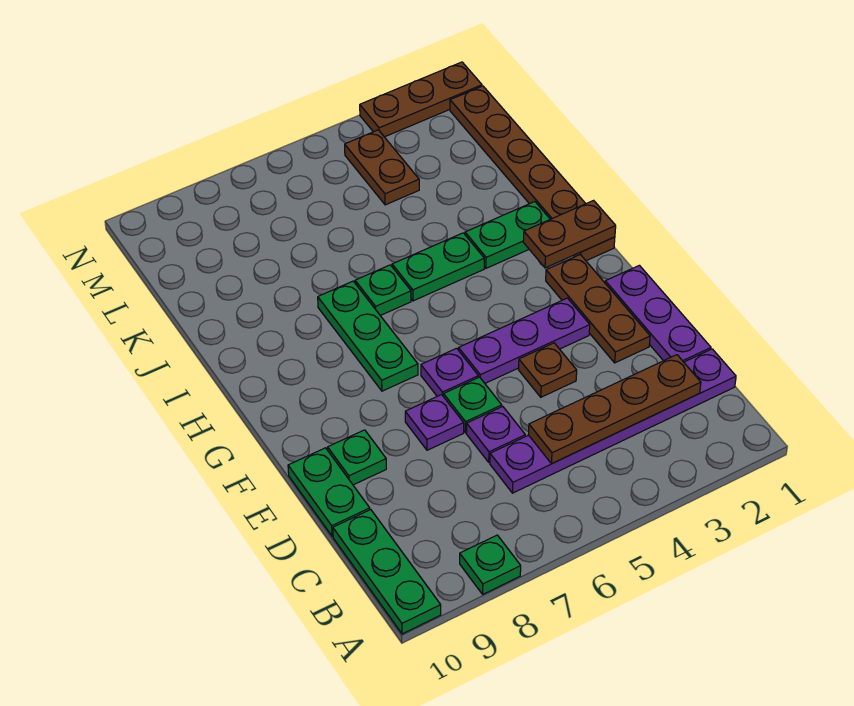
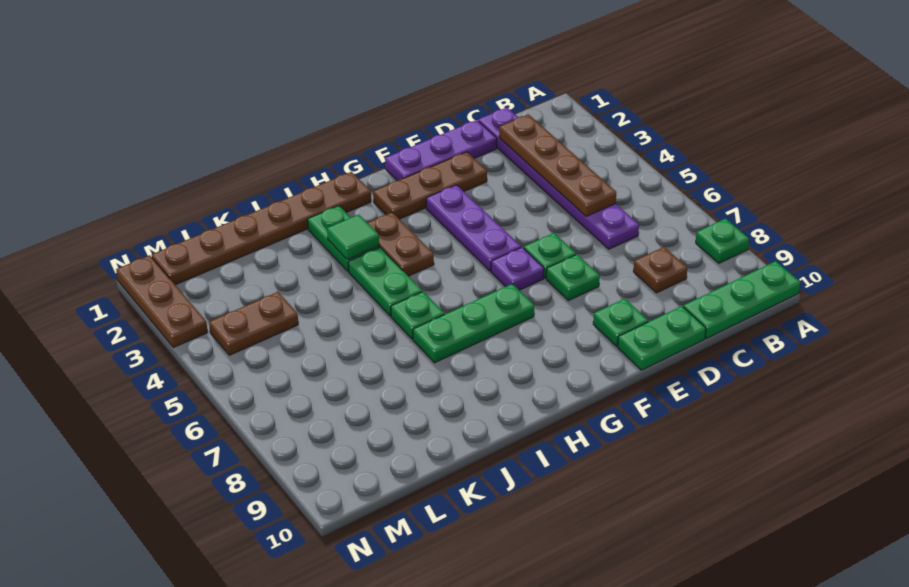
purple 1x1 plate [466,407,525,462] -> none
brown 1x1 plate [519,343,577,397] -> brown 1x1 plate moved to [633,247,687,293]
purple 1x1 plate [405,395,464,450] -> green 1x1 plate [546,254,600,301]
brown 1x2 plate [523,200,616,268] -> brown 1x2 plate moved to [368,212,434,276]
none -> green 1x1 tile [327,214,379,260]

